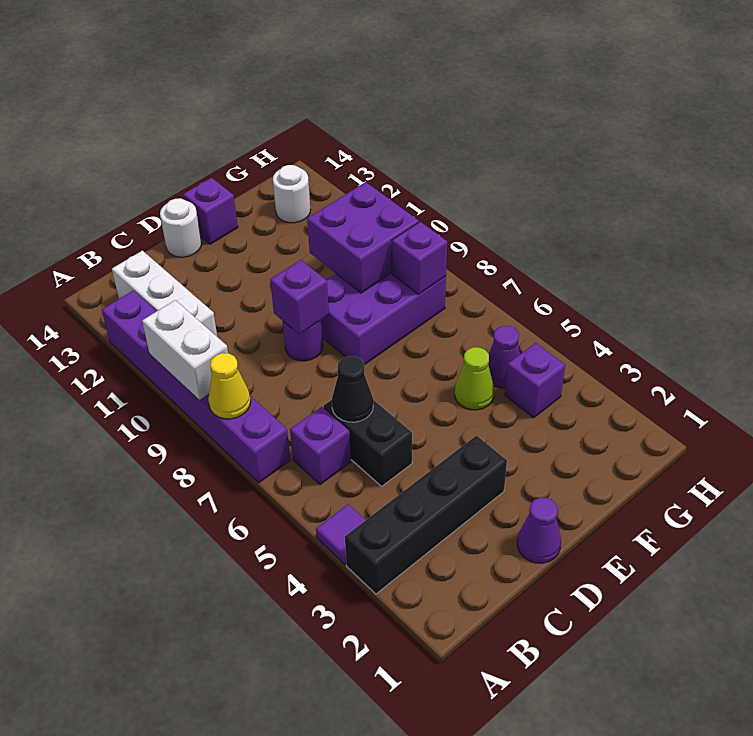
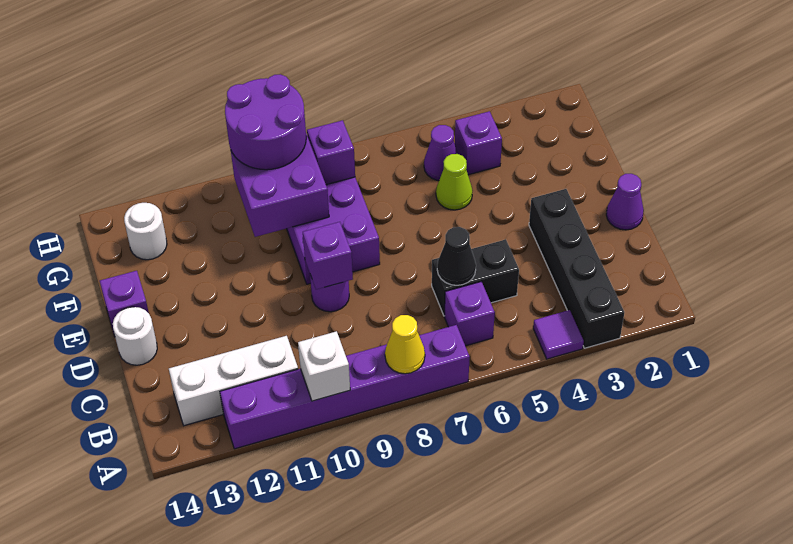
white 1x2 brick [142,300,228,401] -> white 1x1 brick [298,331,350,401]
none -> purple 2x2 round brick [225,74,306,170]

